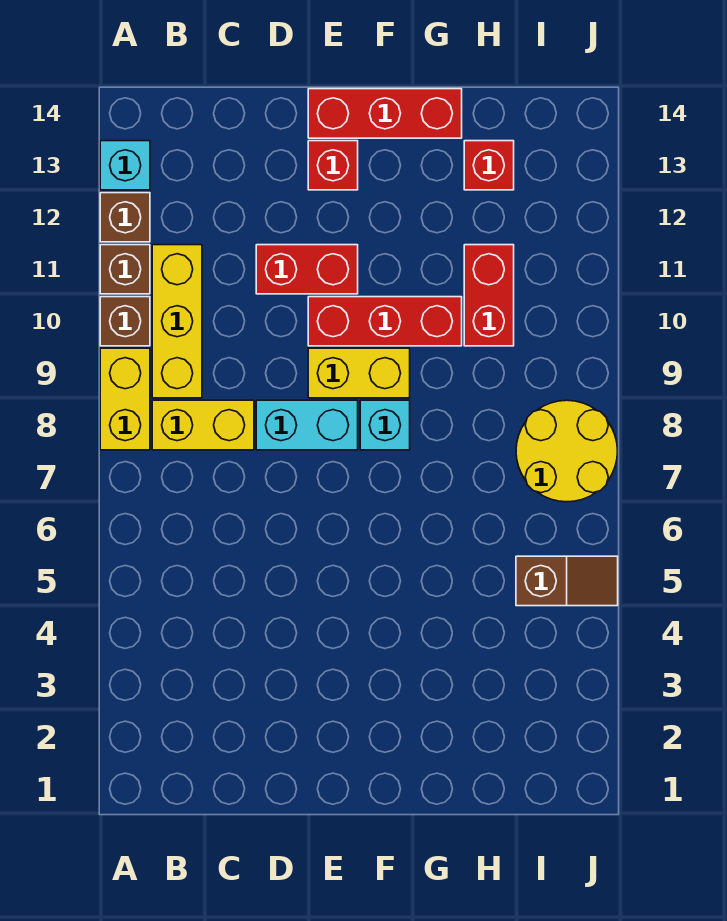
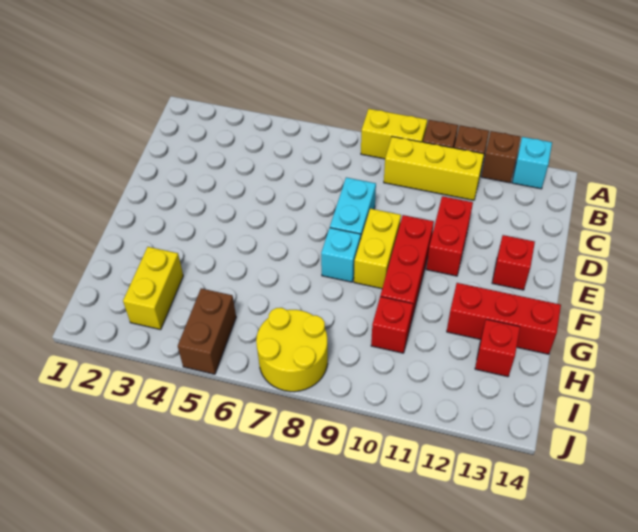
yellow 1x2 brick [152,400,254,450] -> yellow 1x2 brick moved to [123,247,183,330]
red 1x3 brick [308,89,462,138] -> red 1x3 brick turned to [447,283,561,354]
red 1x2 brick [464,245,514,346] -> red 1x1 brick [371,297,413,353]
brown 1x2 slope [516,556,618,606] -> brown 1x2 brick [178,288,236,374]

